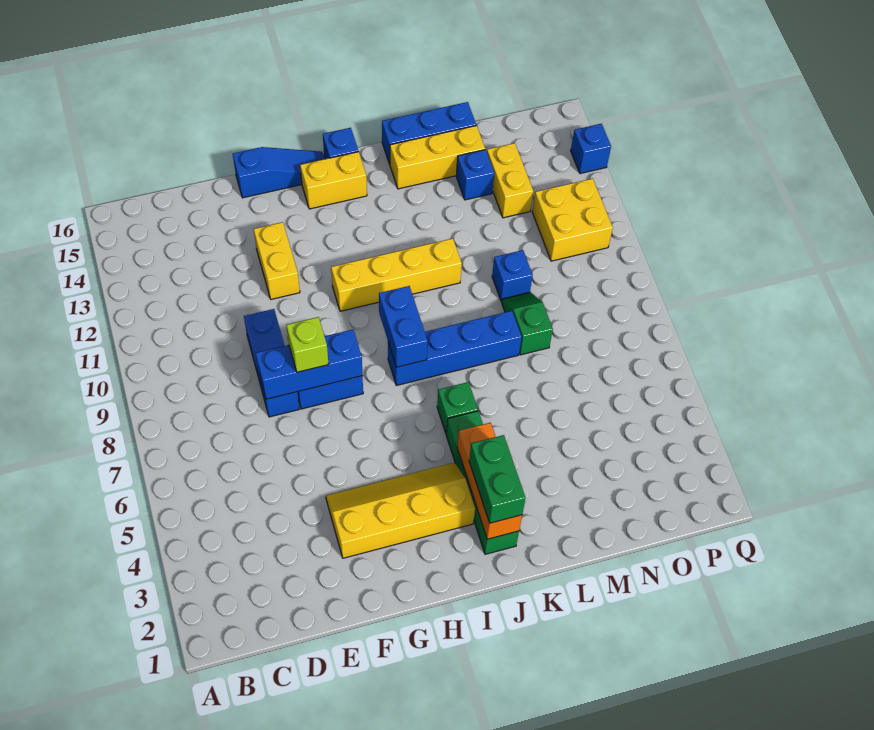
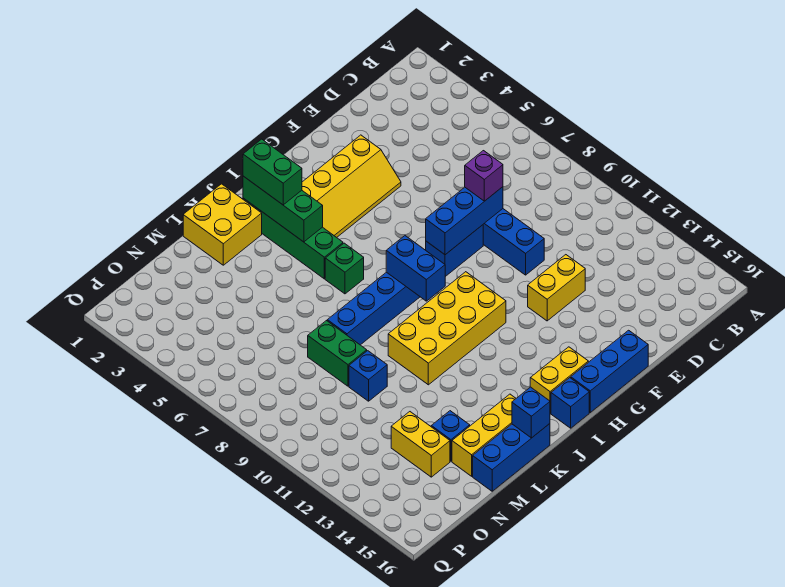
none -> purple 1x1 brick [465,151,503,201]
lime 1x1 brick [287,317,329,372] -> none
yellow 1x2 brick [254,222,300,299] -> yellow 1x2 brick turned to [528,255,585,321]
blue 1x3 slope [233,147,325,198] -> blue 1x3 brick [571,330,648,412]
yellow 1x4 brick [331,238,462,311] -> yellow 2x4 brick [388,272,506,385]
orange 1x3 brick [457,423,522,539] -> green 1x3 brick [243,176,323,242]
green 1x2 slope [502,292,553,355] -> green 1x2 brick [308,321,367,386]
yellow 2x2 brick [532,179,613,261] -> yellow 2x2 brick moved to [183,184,262,265]
blue 1x1 brick [571,124,611,174] -> blue 1x1 brick moved to [512,387,550,438]

